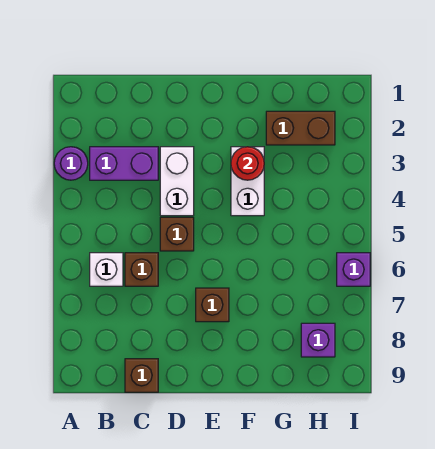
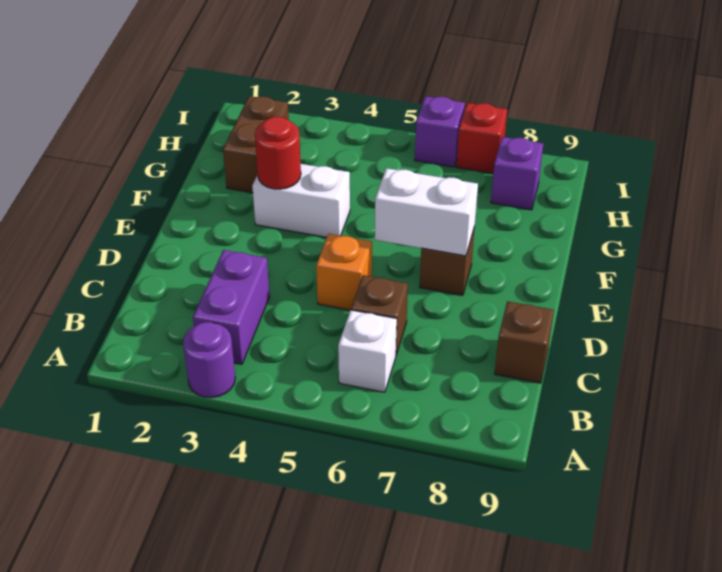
white 1x2 brick [160,147,194,216] -> white 1x2 brick moved to [375,168,478,256]
brown 1x1 brick [160,217,194,251] -> orange 1x1 brick [316,234,372,310]
none -> red 1x1 brick [456,103,507,174]

